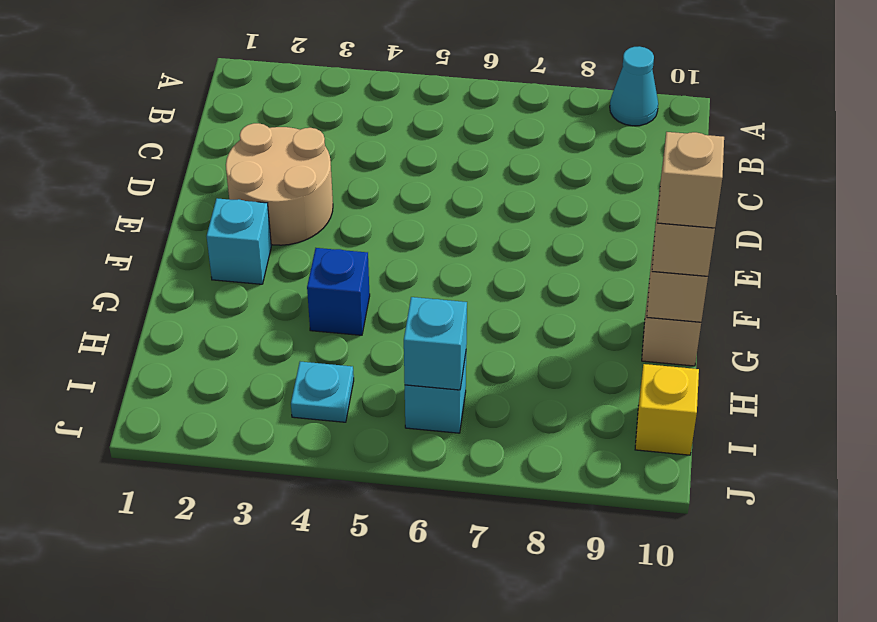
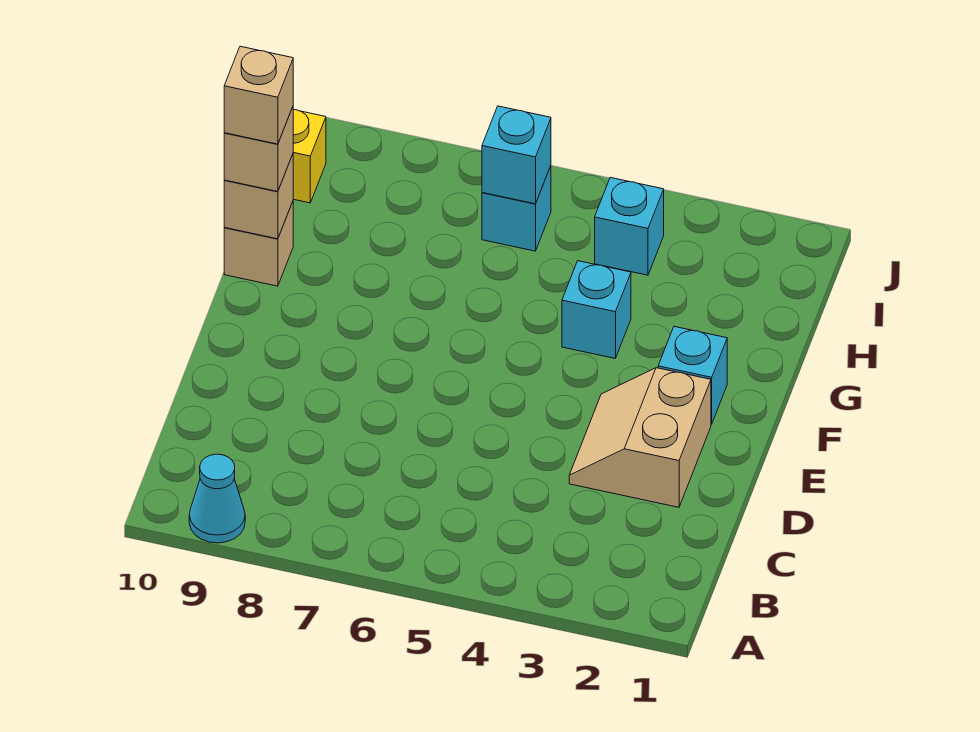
tan 2x2 round brick [226,123,333,245] -> tan 2x2 slope [569,368,711,507]
blue 1x1 brick [307,248,370,335] -> cyan 1x1 brick [562,261,631,358]
cyan 1x1 plate [291,362,354,422] -> cyan 1x1 brick [595,178,664,275]

